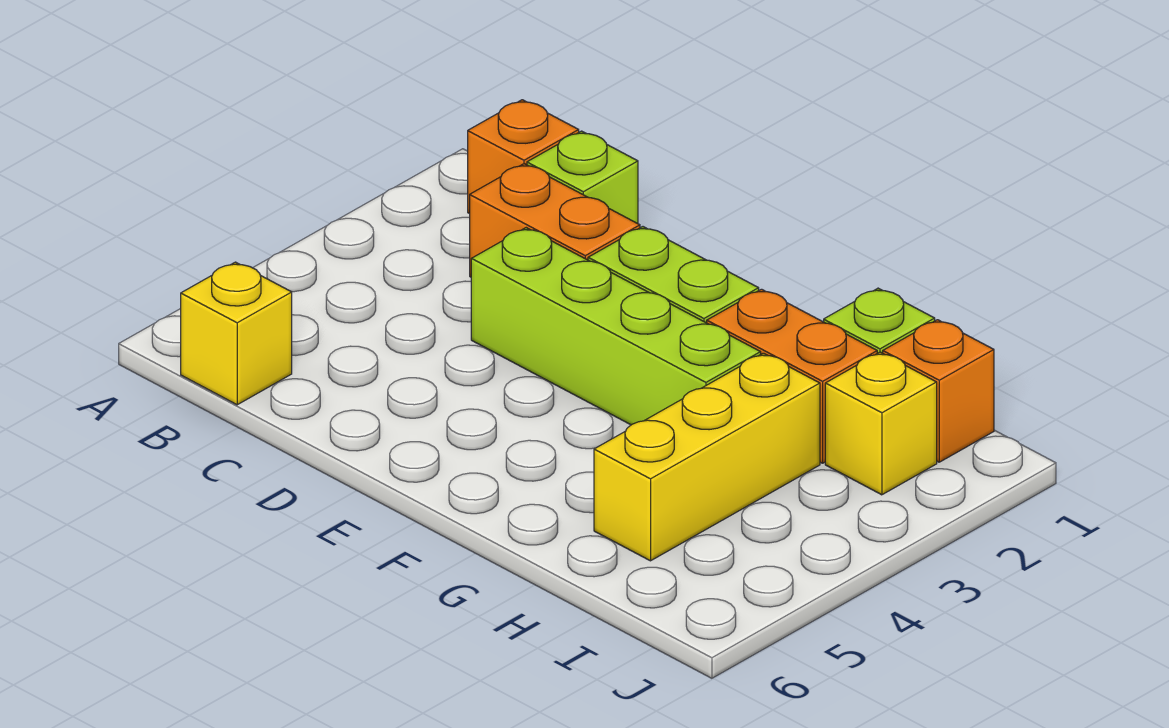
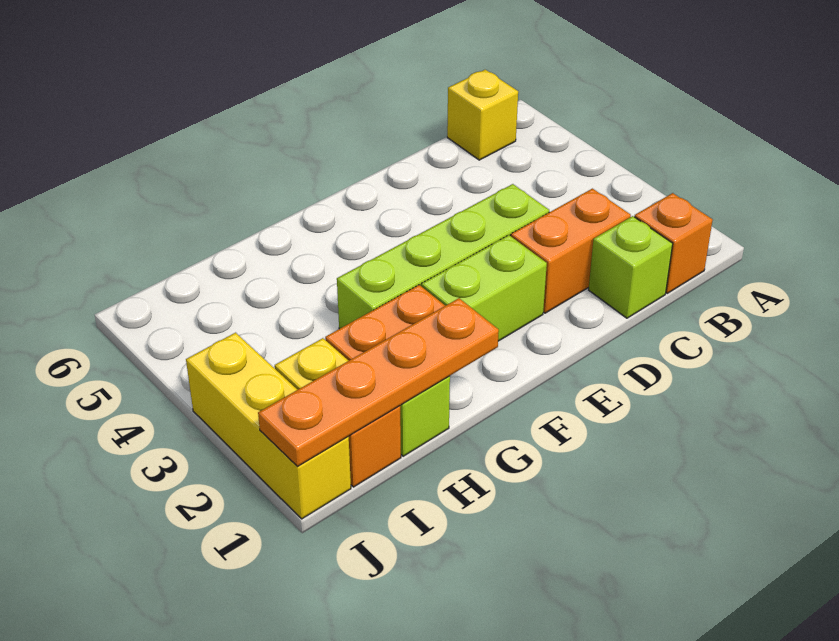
none -> orange 1x4 plate [258,298,499,466]
yellow 1x3 brick [594,353,820,561] -> yellow 1x3 brick moved to [186,333,351,519]

